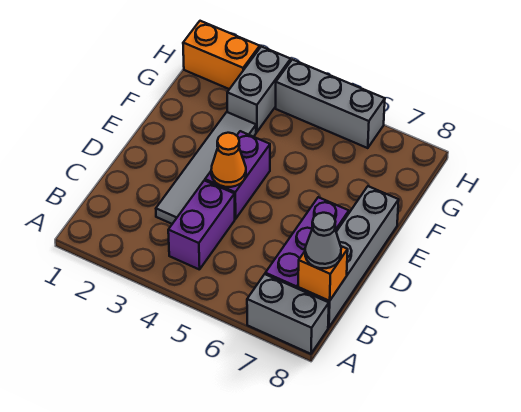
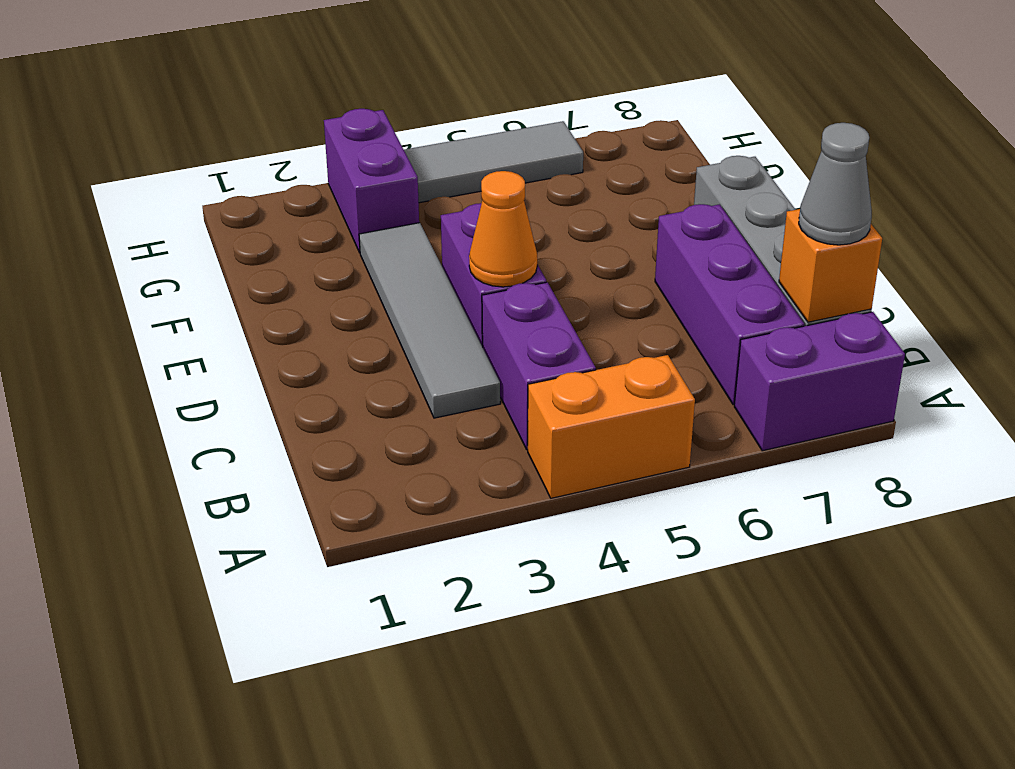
grey 1x2 brick [247,274,329,354] -> purple 1x2 brick [734,312,905,451]
grey 1x2 brick [227,46,291,132] -> purple 1x2 brick [324,109,419,253]
orange 1x2 brick [183,21,260,89] -> orange 1x2 brick moved to [528,355,695,498]
grey 1x3 brick [276,59,385,148] -> grey 1x3 tile [404,121,583,203]

